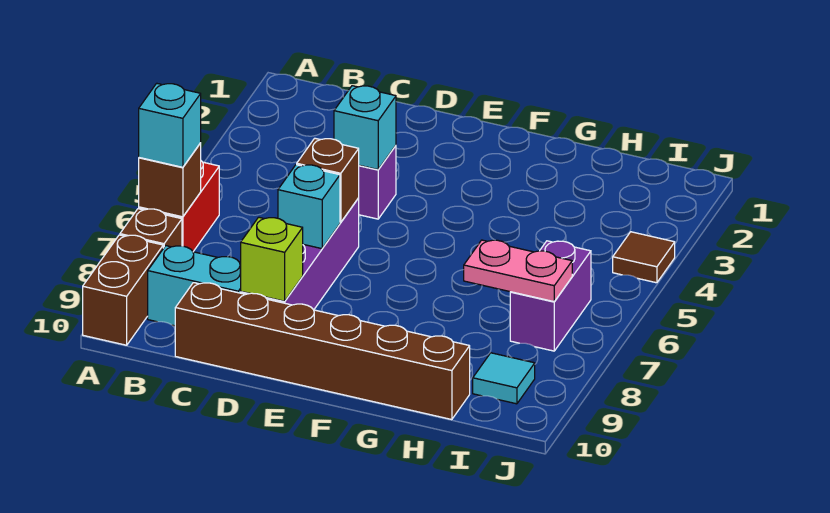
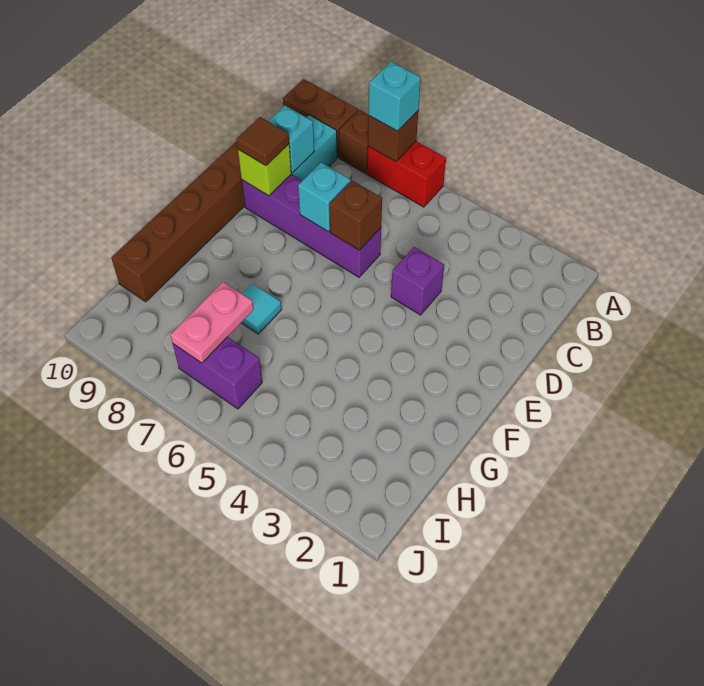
cyan 1x1 brick [334,86,396,170] -> cyan 1x1 brick moved to [268,106,314,173]
cyan 1x1 tile [473,353,535,404] -> cyan 1x1 tile moved to [241,284,282,334]
brown 1x1 tile [613,232,675,283] -> brown 1x1 tile moved to [236,117,289,166]

